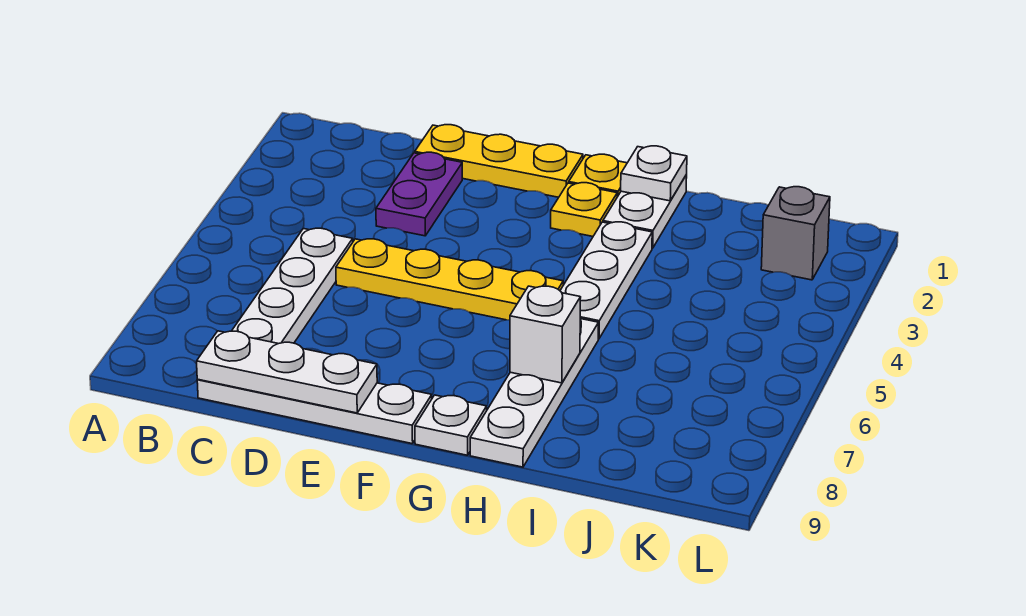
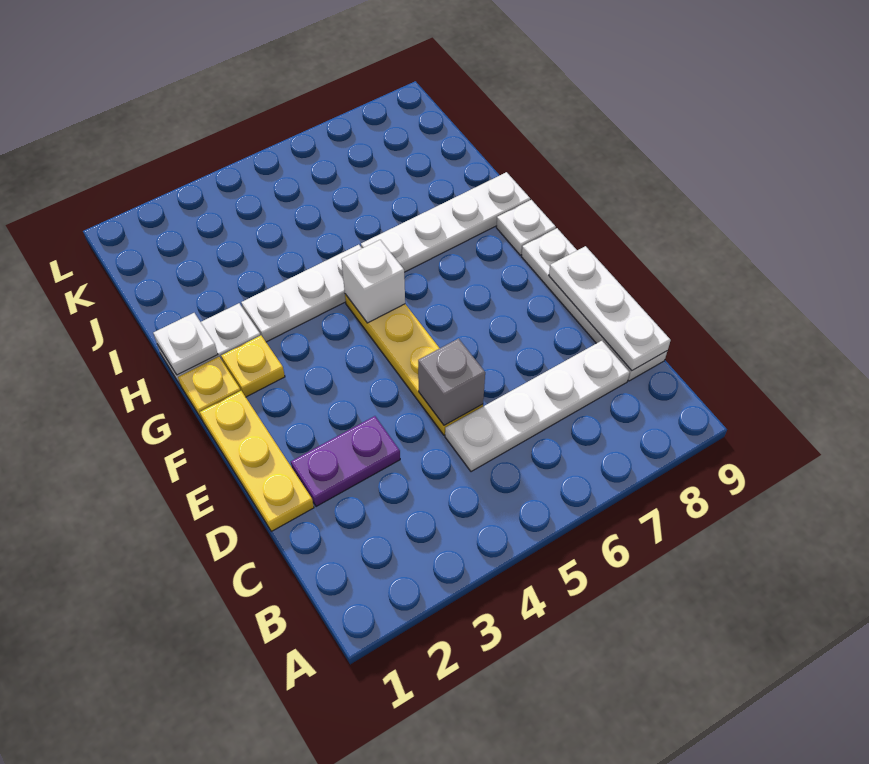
white 1x1 brick [510,286,581,383] -> white 1x1 brick moved to [341,240,405,323]
grey 1x1 brick [761,187,830,280] -> grey 1x1 brick moved to [418,339,485,425]

